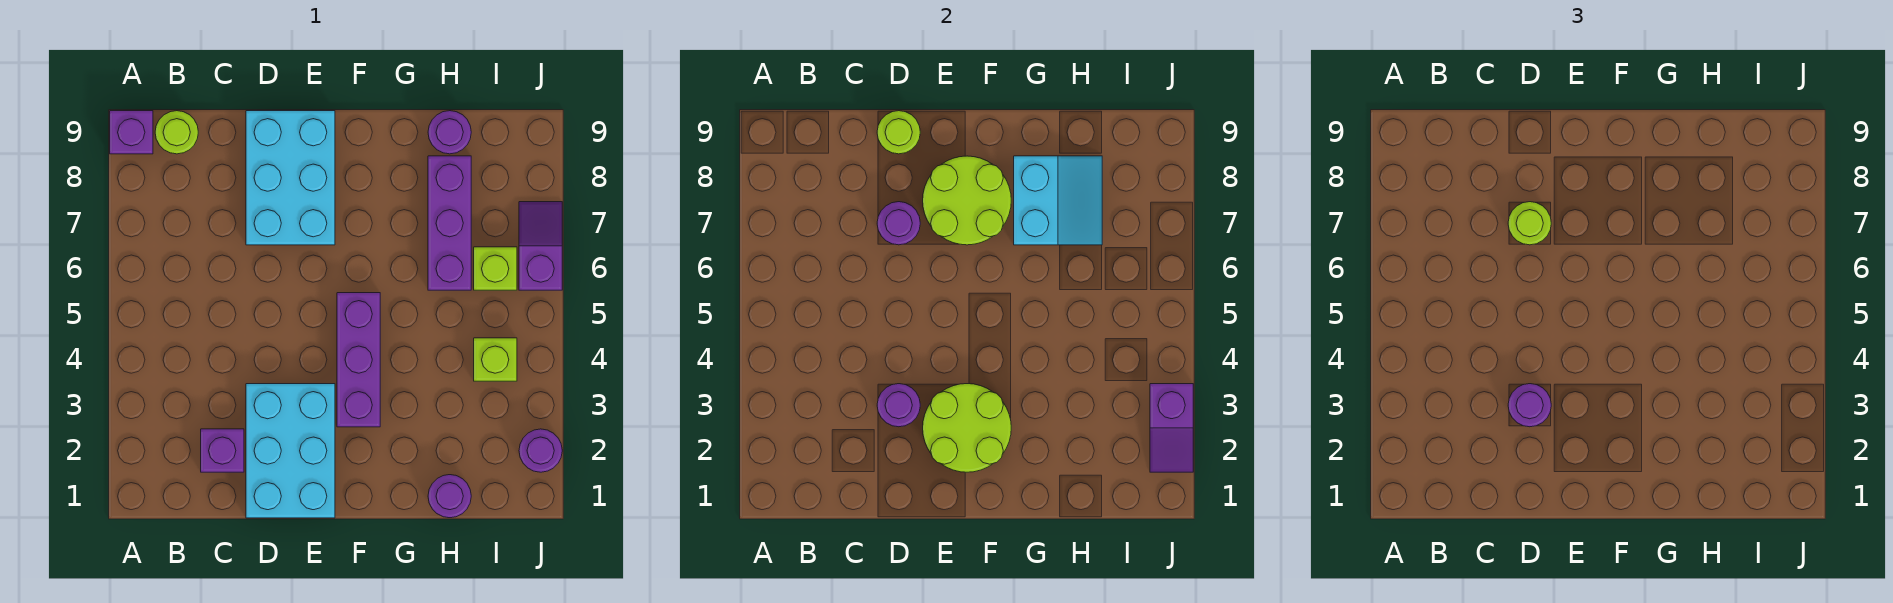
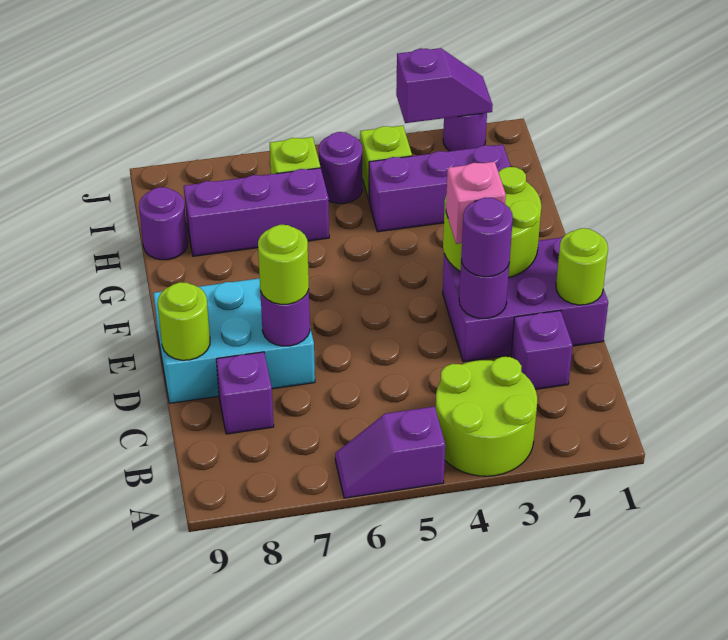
purple 1x1 brick [110,111,153,154] -> purple 1x1 brick moved to [216,352,274,434]
lime 1x1 round brick [155,111,198,154] -> lime 1x1 round brick moved to [556,228,608,305]
cyan 2x3 brick [246,384,335,518] -> purple 2x3 brick [443,236,608,362]
none -> pink 1x1 brick [446,162,506,244]
lime 2x2 round brick [923,156,1011,245] -> lime 2x2 round brick moved to [436,357,537,476]
purple 1x3 brick [337,293,380,427] -> purple 1x3 brick moved to [369,144,511,232]
cyan 2x2 slope [1014,156,1102,245] -> none
purple 1x1 round brick [428,475,471,518] -> purple 1x1 round brick moved to [319,132,362,203]
purple 1x2 slope [519,202,562,290] -> purple 1x2 slope moved to [335,407,445,498]

